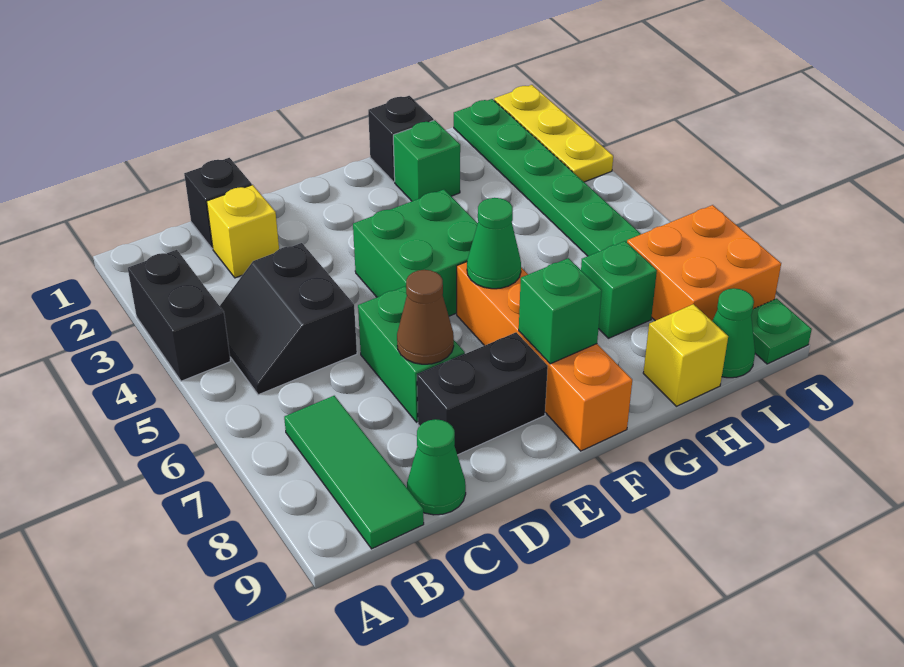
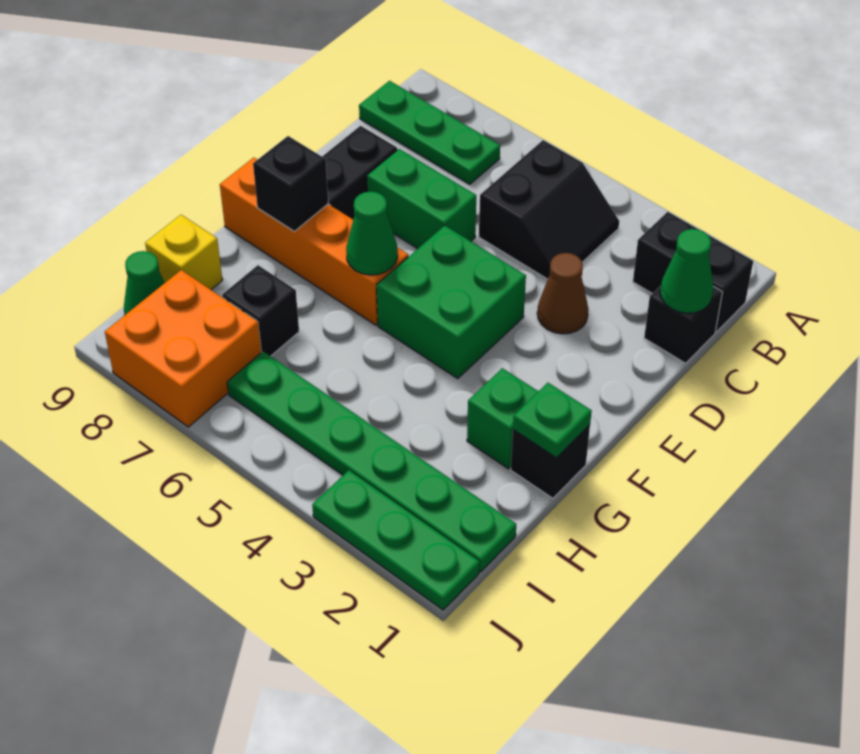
black 1x2 brick [128,250,230,381] -> black 1x2 brick moved to [633,212,753,332]
black 2x2 slope [220,243,357,395] -> black 2x2 slope turned to [479,140,619,279]
green 1x3 tile [284,396,424,549] -> green 1x3 plate [359,81,500,184]
yellow 1x1 brick [207,185,279,278] -> none
green 1x1 cone [407,419,466,515] -> green 1x1 cone moved to [660,229,714,313]
brown 1x1 cone [397,270,454,364] -> brown 1x1 cone moved to [537,253,588,334]
green 1x1 brick [519,258,602,364] -> black 1x1 brick [253,136,328,231]
green 1x1 brick [581,241,657,338] -> black 1x1 brick [222,265,299,356]
yellow 1x3 plate [494,85,613,182] -> green 1x3 plate [312,470,479,610]
green 1x1 plate [751,299,812,364] -> green 1x1 plate moved to [513,383,592,458]

